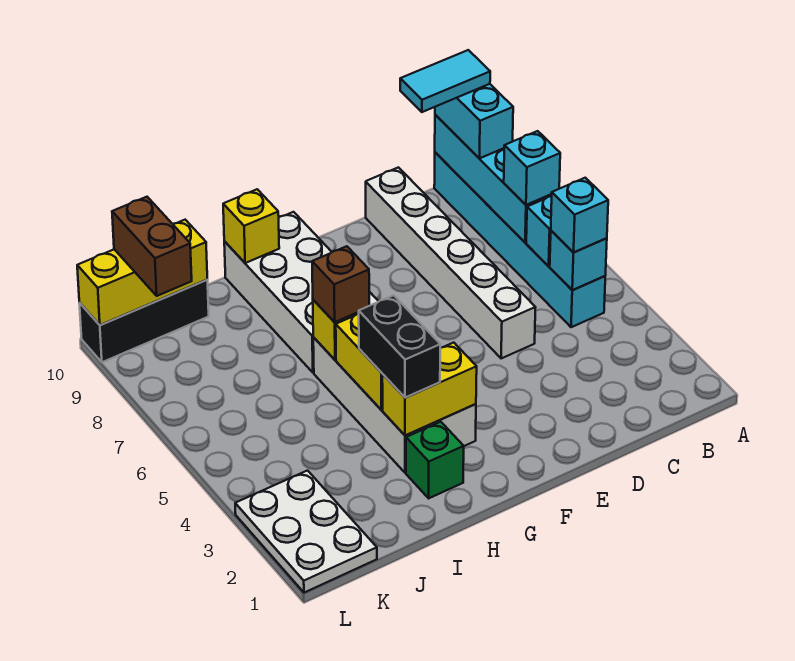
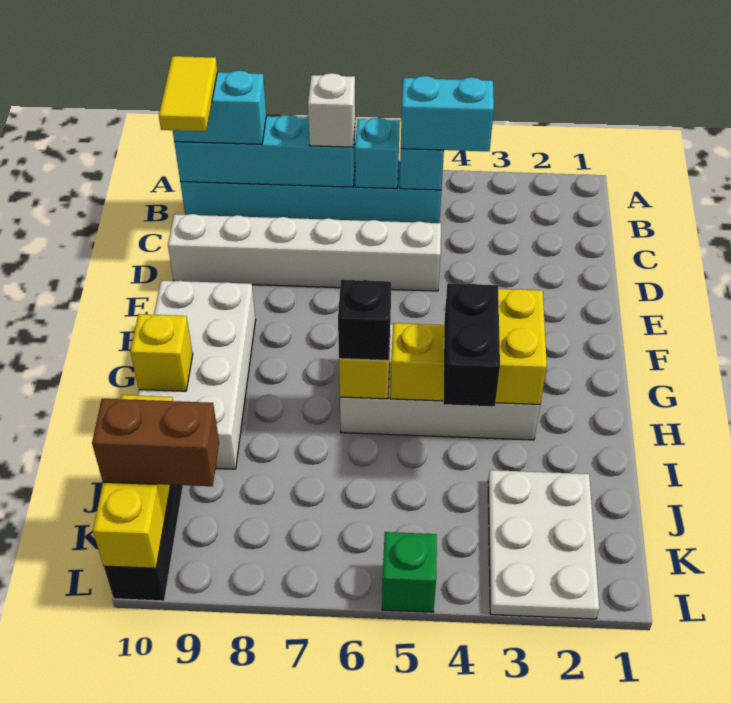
cyan 1x1 brick [551,178,608,253] -> cyan 1x2 brick [401,76,494,151]
cyan 1x1 brick [504,131,560,205] -> white 1x1 brick [308,73,355,147]
cyan 1x2 tile [400,50,490,112] -> yellow 1x2 tile [159,56,217,131]
white 2x4 brick [224,212,379,373] -> white 2x4 brick turned to [138,281,256,469]
green 1x1 brick [406,422,464,498] -> green 1x1 brick moved to [382,532,437,612]
black 1x2 brick [359,295,440,398] -> black 1x2 brick turned to [443,283,500,406]
brown 1x1 brick [312,246,369,322] -> black 1x1 brick [338,280,391,361]
white 2x3 plate [235,471,377,593] -> white 2x3 plate turned to [488,470,599,619]

